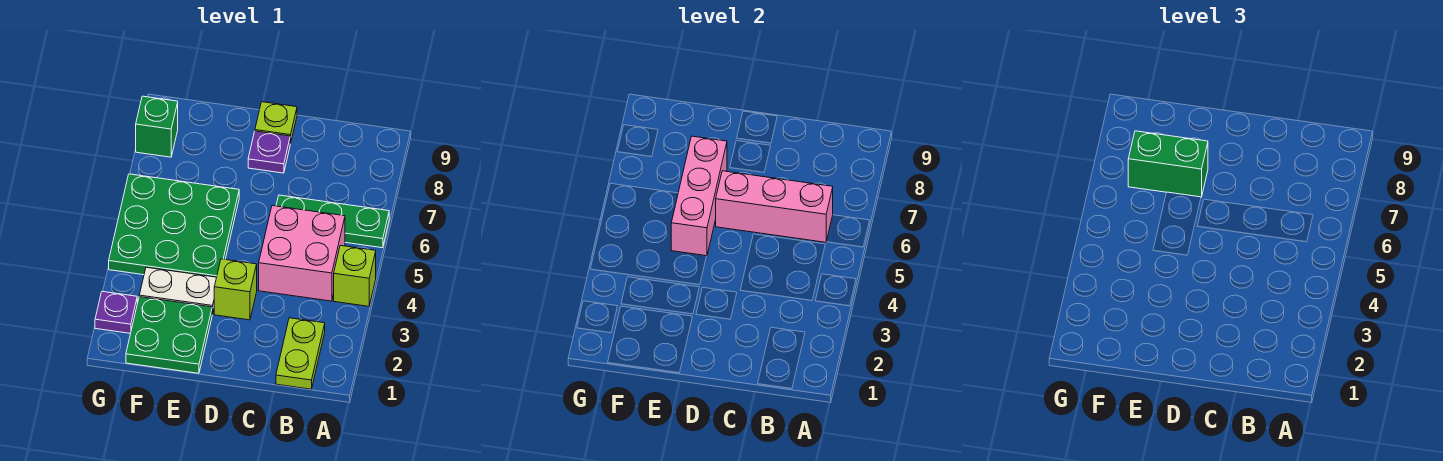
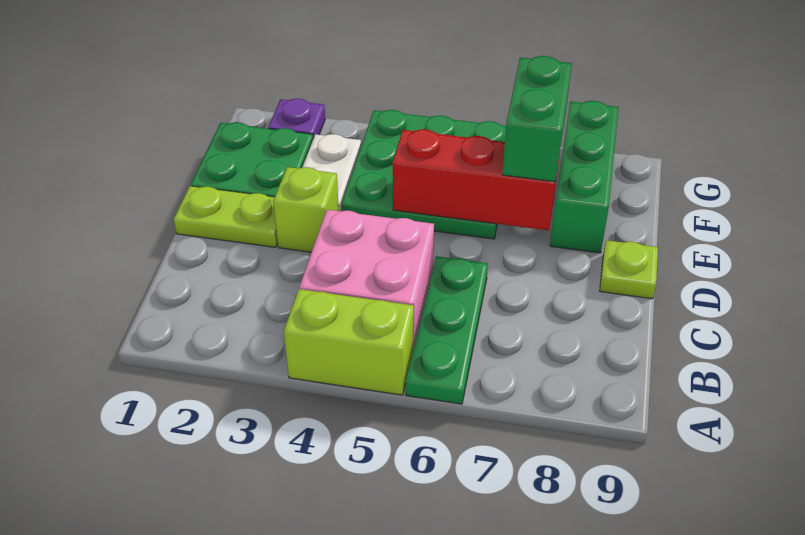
lime 1x1 brick [334,245,376,306] -> lime 1x2 brick [284,289,414,395]
lime 1x2 plate [276,318,325,389] -> lime 1x2 plate moved to [174,186,278,247]
pink 1x3 brick [716,171,833,242] -> none
purple 1x1 plate [248,131,290,173] -> none
pink 1x3 brick [671,136,727,256] -> red 1x3 brick [393,129,560,230]
green 1x1 brick [136,96,178,157] -> green 1x3 brick [550,101,618,253]

